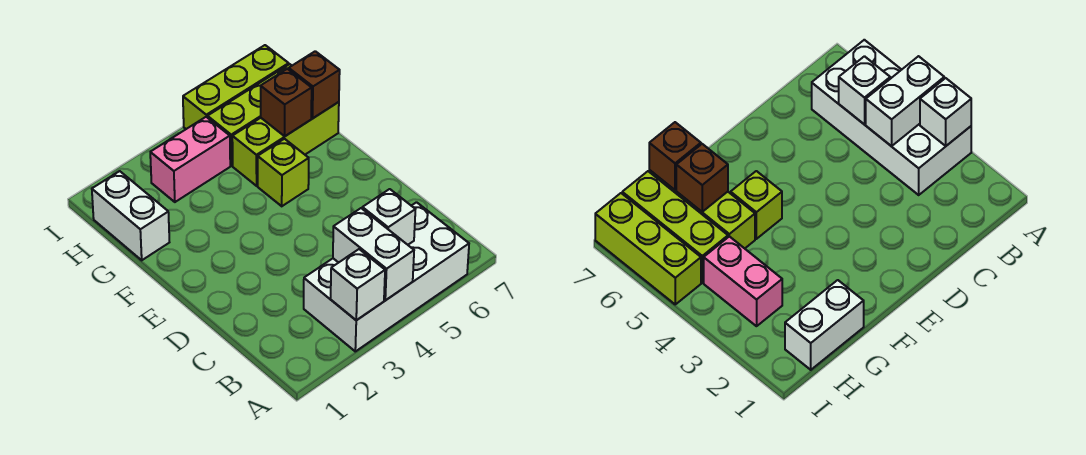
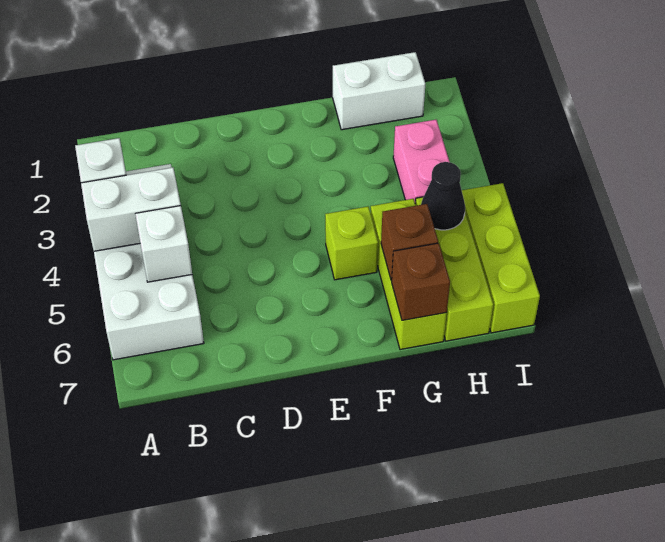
none -> black 1x1 cone [421,162,465,230]

